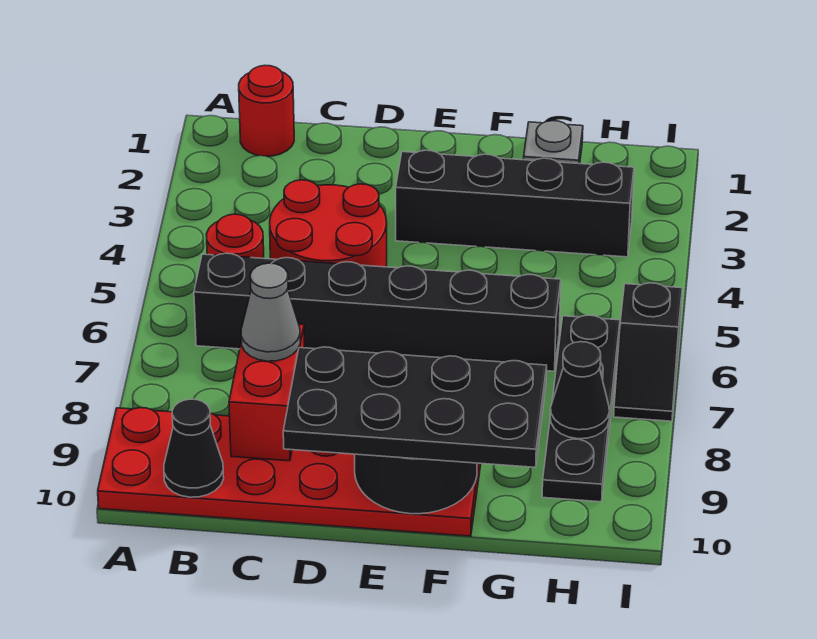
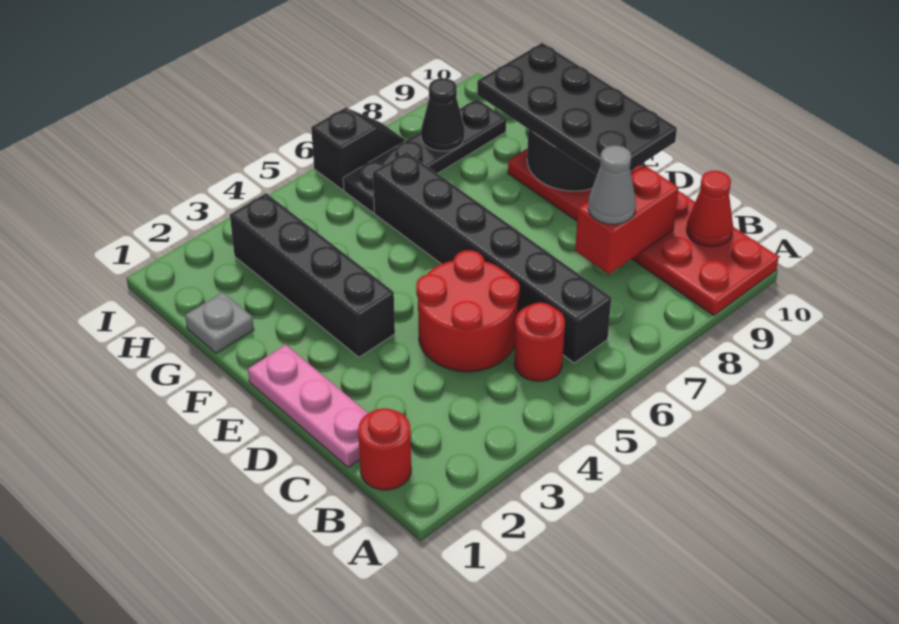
black 1x1 cone [164,399,224,497] -> red 1x1 cone [686,171,733,247]
none -> pink 1x3 plate [248,345,368,467]

